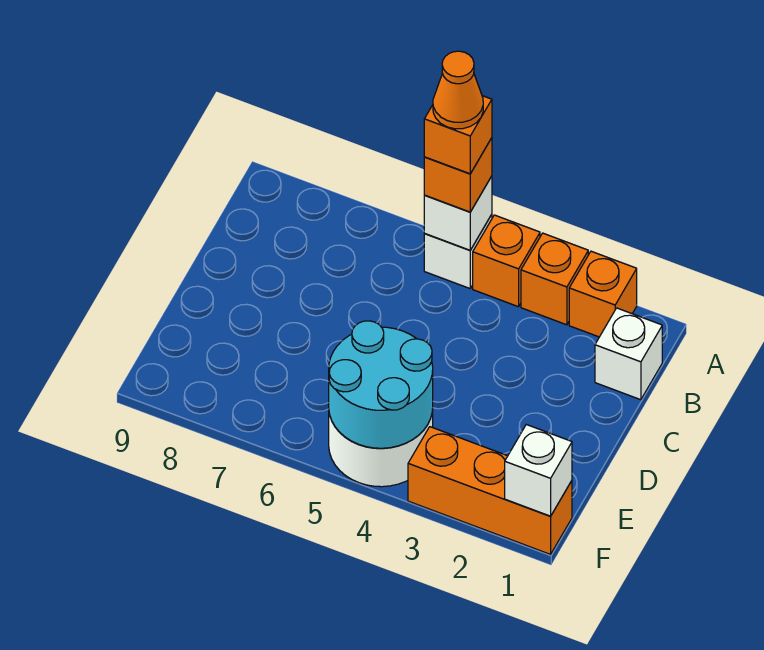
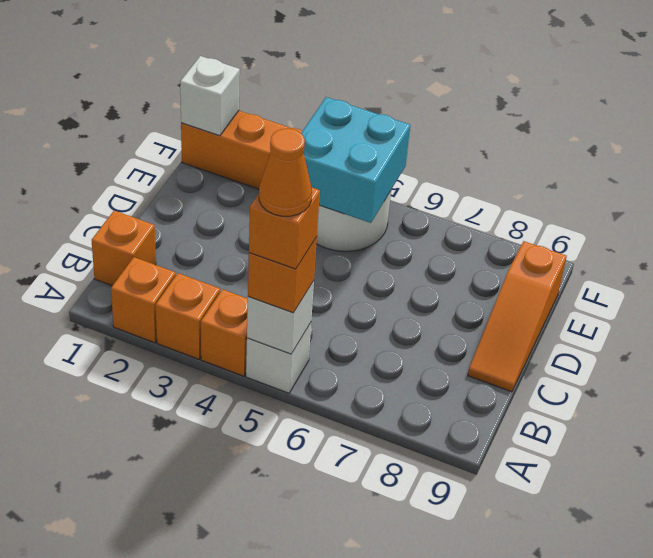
white 1x1 brick [595,308,662,400] -> orange 1x1 brick [92,211,156,286]
none -> orange 1x3 slope [468,241,567,392]
cyan 2x2 round brick [329,321,433,448] -> cyan 2x2 brick [301,97,410,223]

